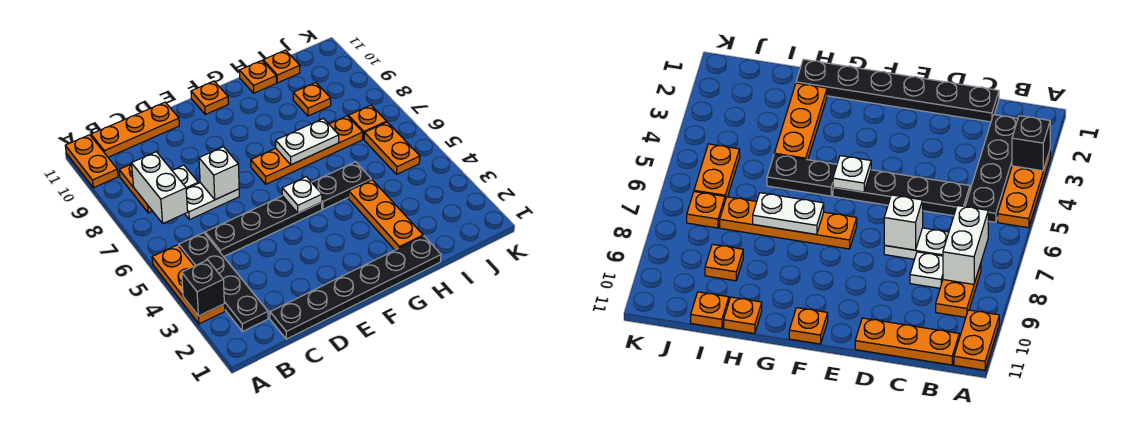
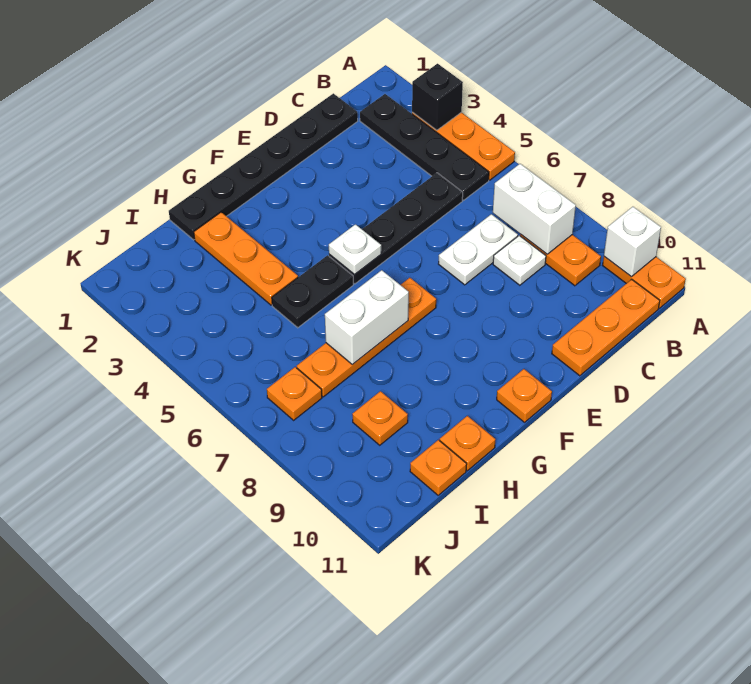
white 1x1 brick [199,147,239,200] -> white 1x1 brick moved to [604,207,661,277]
white 1x2 plate [276,119,339,165] -> white 1x2 brick [325,270,409,365]
orange 1x2 plate [364,122,420,174] -> none

